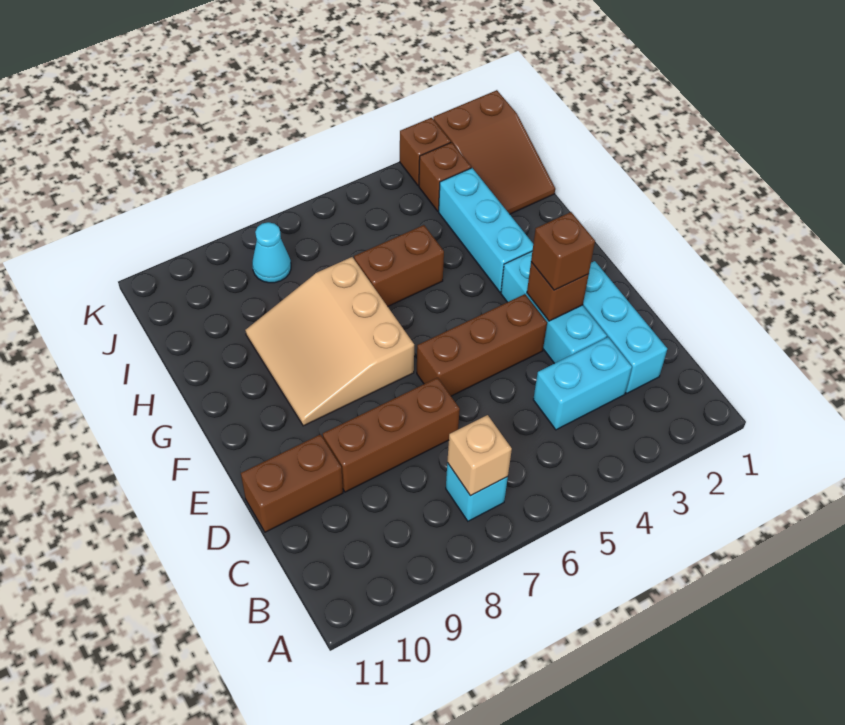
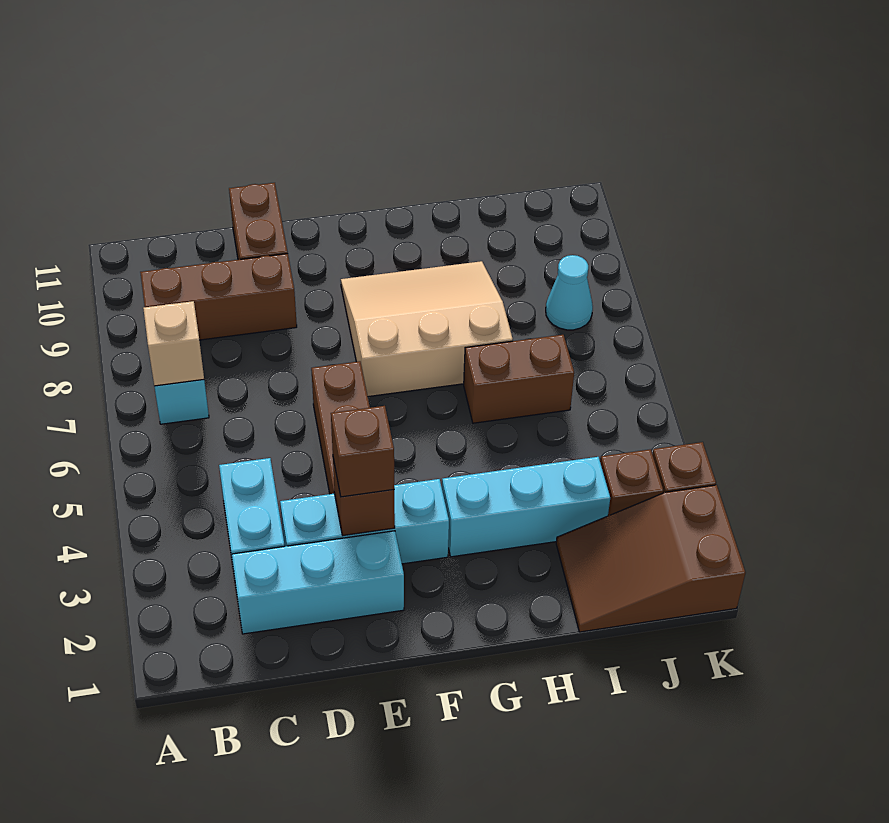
brown 1x3 brick [323,378,460,492] -> brown 1x3 brick turned to [140,254,297,340]
brown 1x2 brick [354,225,444,306] -> brown 1x2 brick turned to [464,335,574,423]

